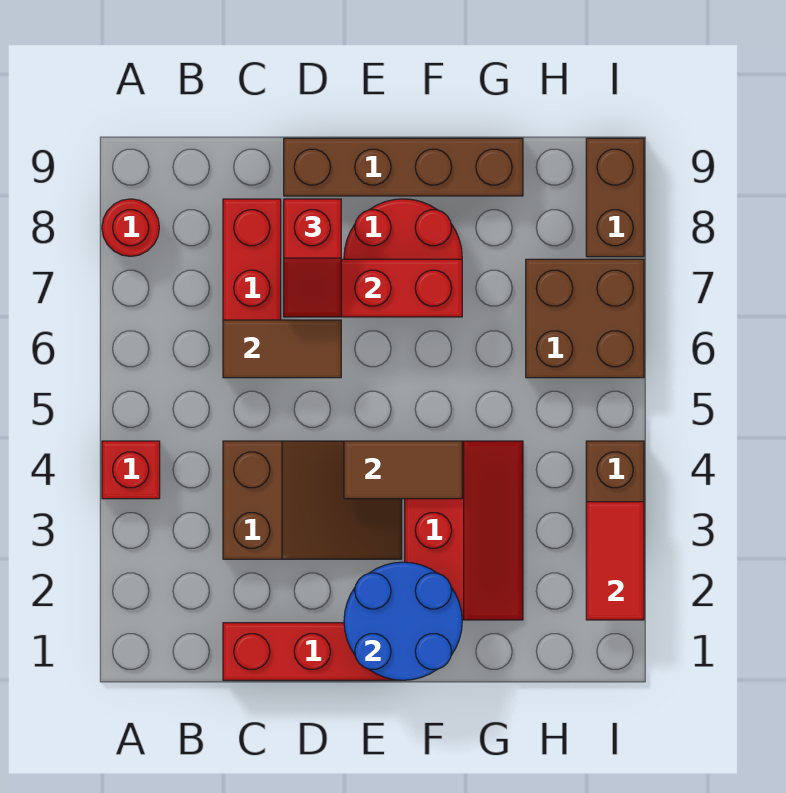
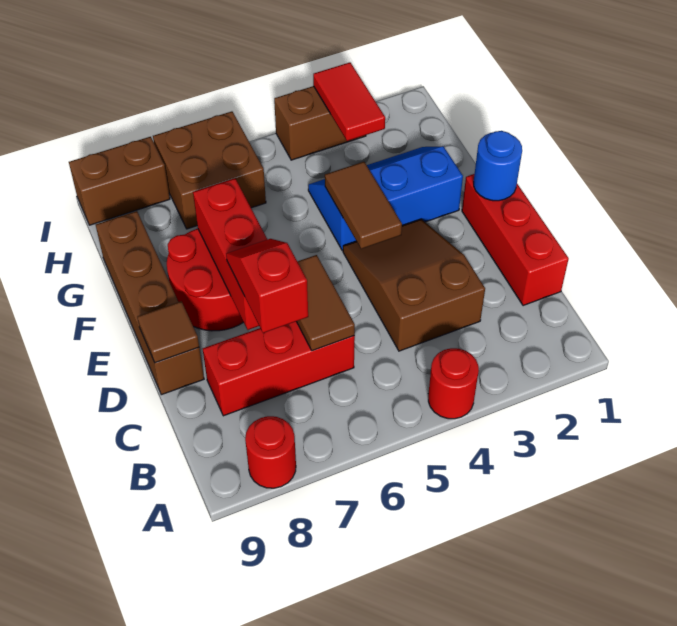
red 1x1 brick [102,441,160,499] -> red 1x1 round brick [428,348,479,419]
red 1x2 slope [284,199,341,317] -> red 1x2 slope turned to [226,239,308,333]
none -> brown 1x1 tile [137,301,199,363]
blue 2x2 round brick [344,562,462,680] -> blue 1x1 round brick [474,131,522,201]
red 2x3 slope [405,441,523,620] -> blue 2x3 slope [308,146,463,250]
red 1x2 tile [586,502,644,620] -> red 1x2 tile turned to [313,62,385,141]

